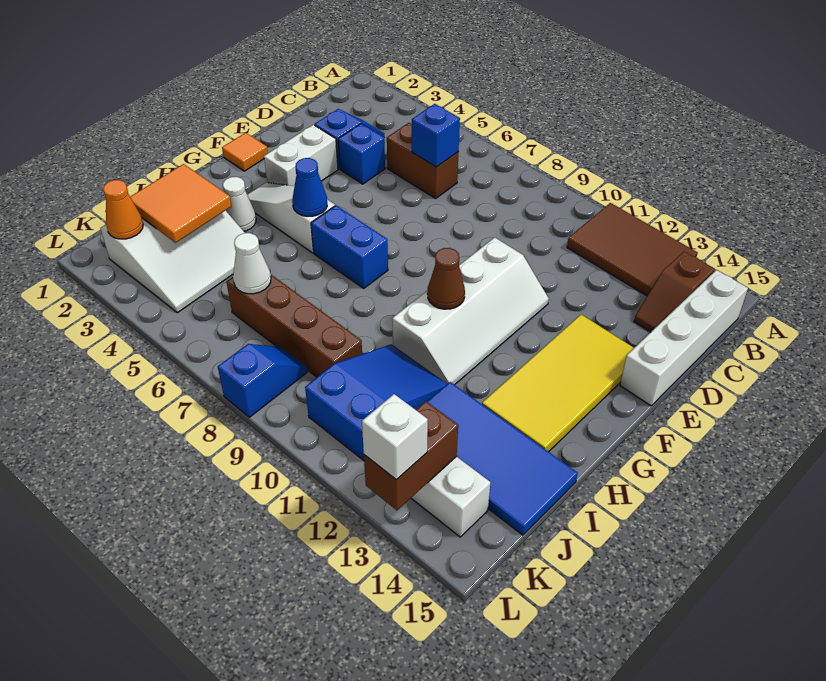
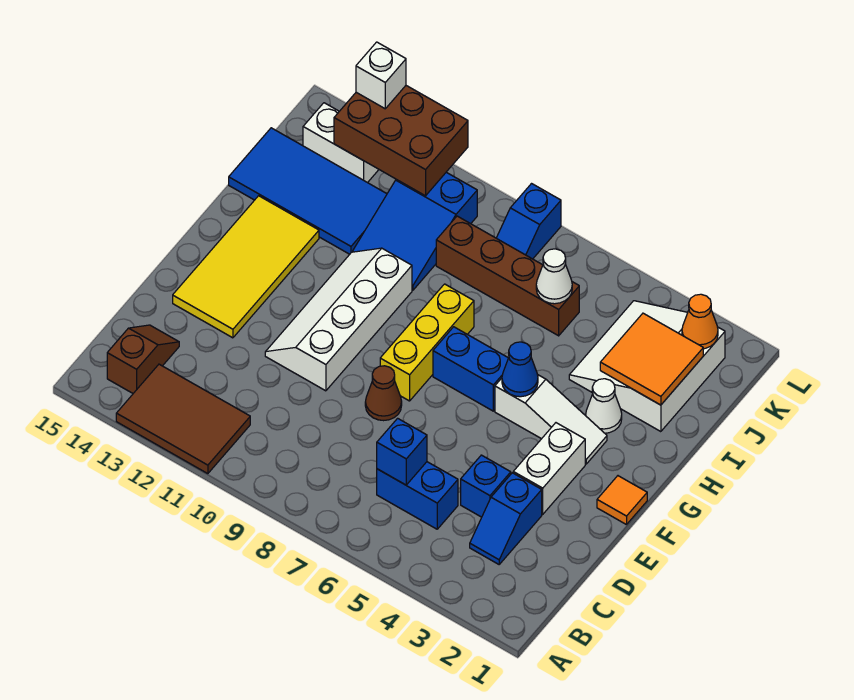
white 1x4 brick [620,270,748,406] -> none
brown 1x2 brick [387,123,459,198] -> blue 1x2 brick [377,462,458,529]
none -> yellow 1x3 brick [380,284,474,401]
brown 1x1 cone [427,248,465,309] -> brown 1x1 cone moved to [365,366,402,421]
brown 1x2 brick [364,402,458,510] -> brown 2x3 brick [334,86,468,196]

